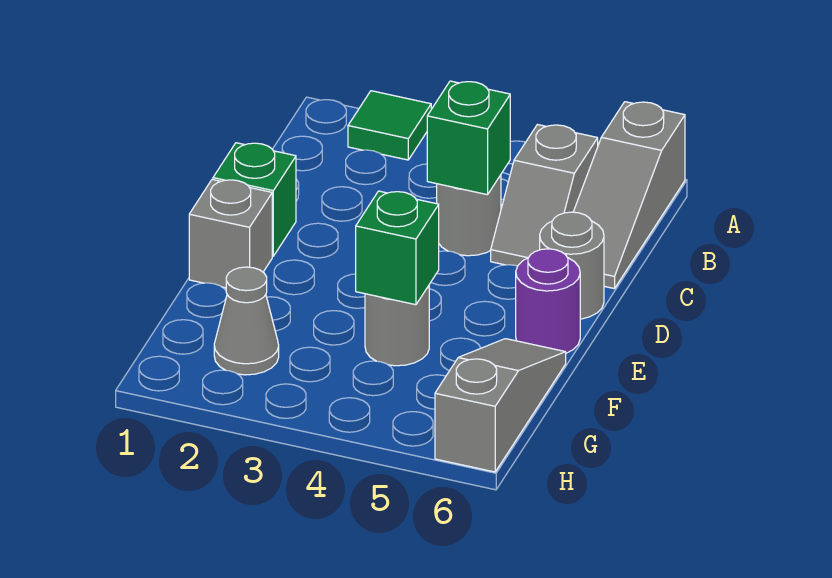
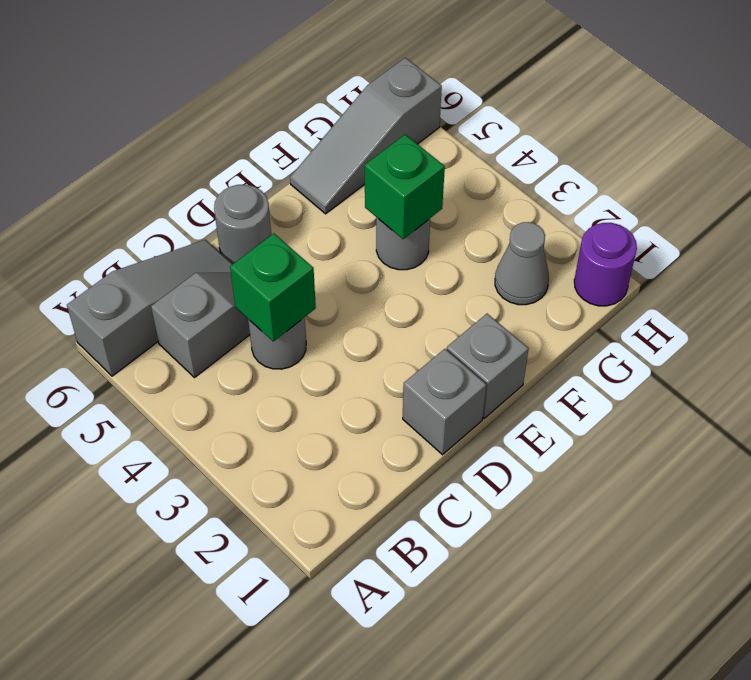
green 1x1 tile [348,91,431,160] -> none
green 1x1 brick [213,143,296,256] -> grey 1x1 brick [403,349,486,455]
purple 1x1 round brick [516,249,580,353] -> purple 1x1 round brick moved to [574,223,637,306]

